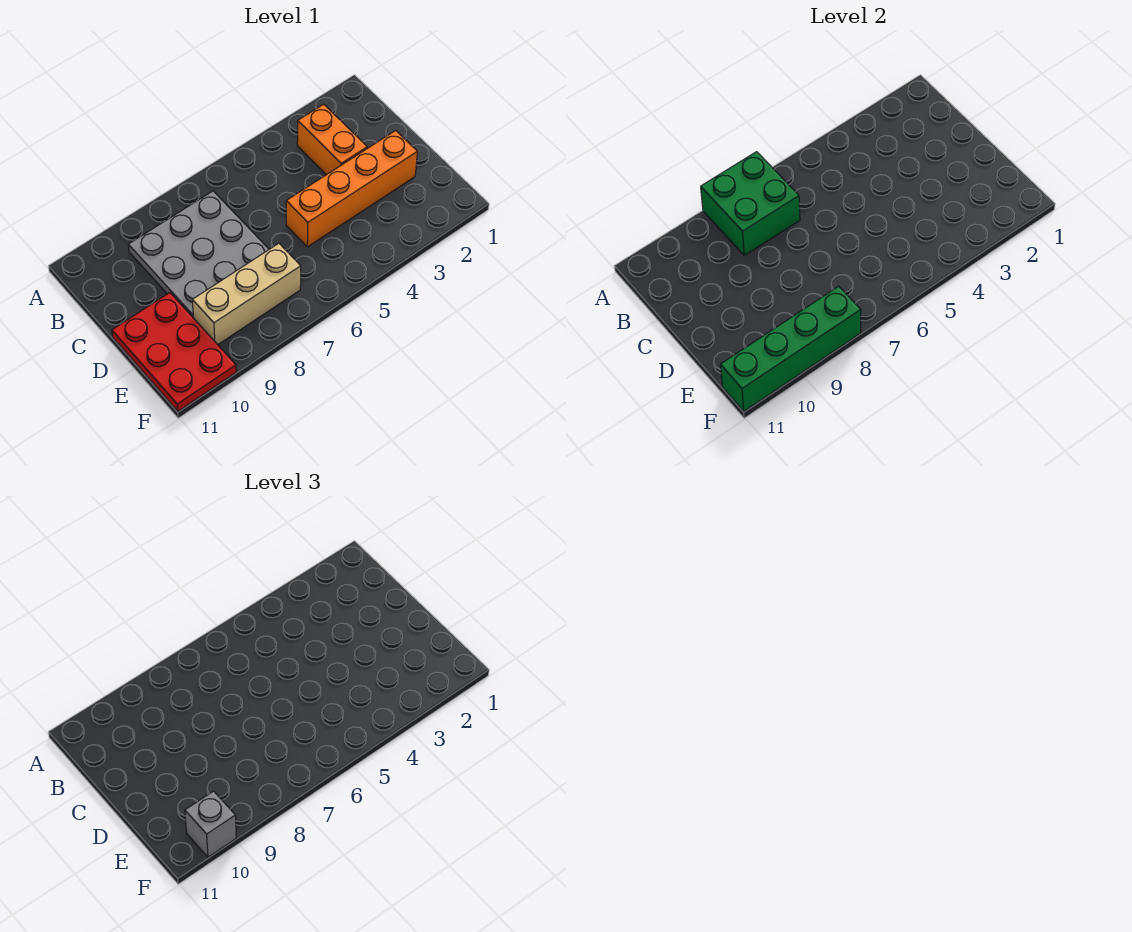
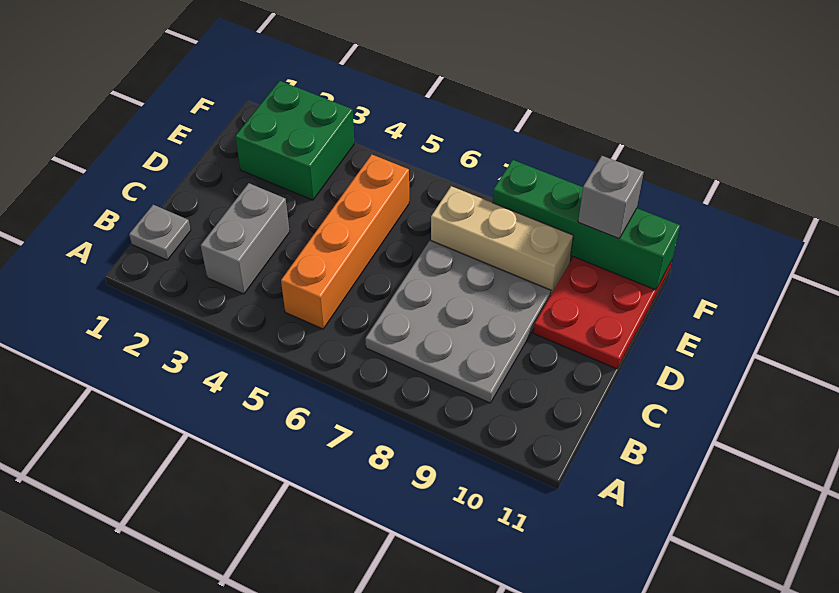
green 2x2 brick [701,152,800,256] -> green 2x2 brick moved to [235,81,354,200]
none -> grey 1x1 plate [129,205,191,260]
orange 1x2 brick [297,104,367,175] -> grey 1x2 brick [201,183,290,294]
orange 1x4 brick [286,131,417,247] -> orange 1x4 brick turned to [281,154,409,329]

